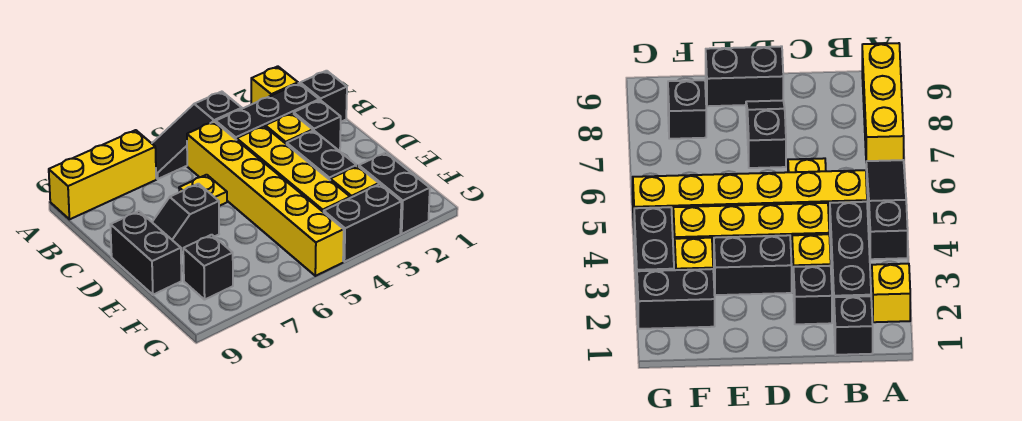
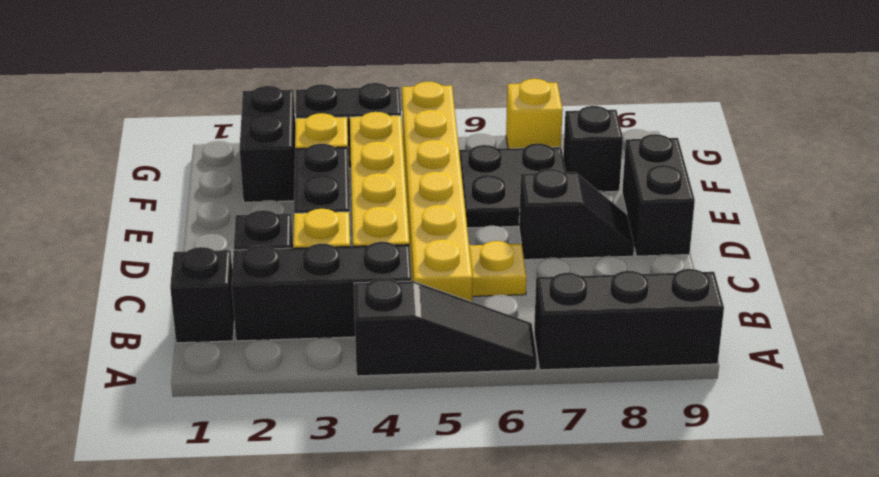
yellow 1x1 brick [251,66,298,104] -> yellow 1x1 brick moved to [506,79,563,148]
yellow 1x3 brick [49,130,156,219] -> black 1x3 brick [534,269,724,370]
none -> black 2x2 plate [459,144,566,228]

